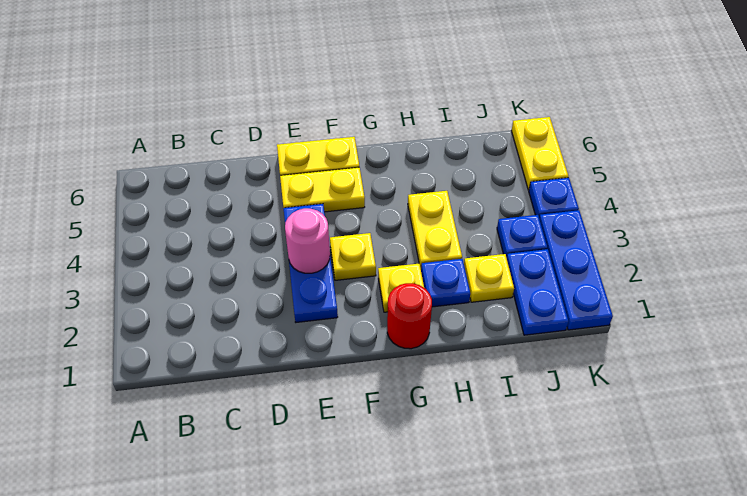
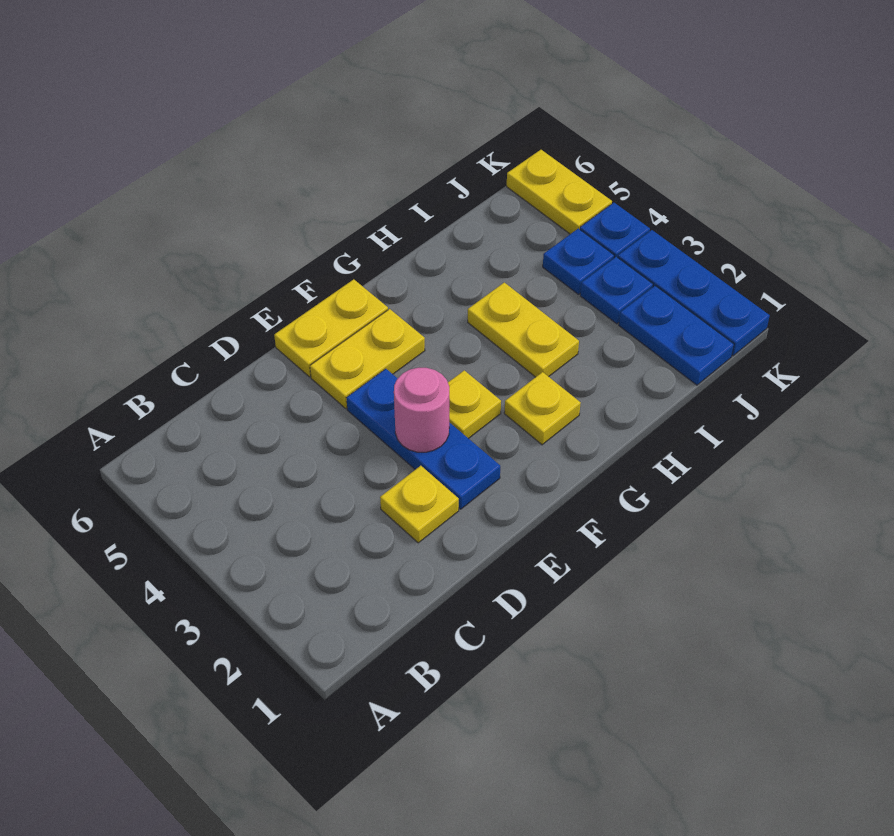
red 1x1 round brick [387,283,432,349] -> none
blue 1x1 plate [421,259,470,307] -> blue 1x1 plate moved to [543,228,614,294]
yellow 1x1 plate [464,254,514,302] -> yellow 1x1 plate moved to [380,466,459,543]

